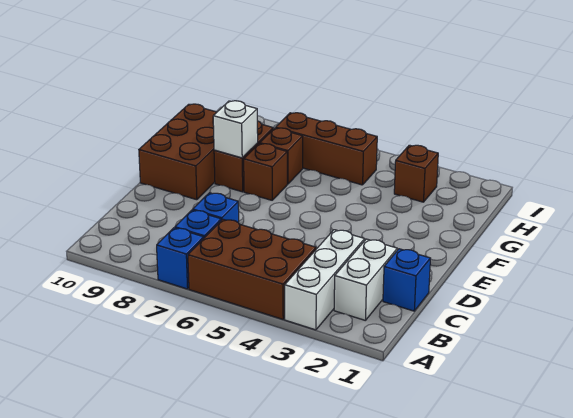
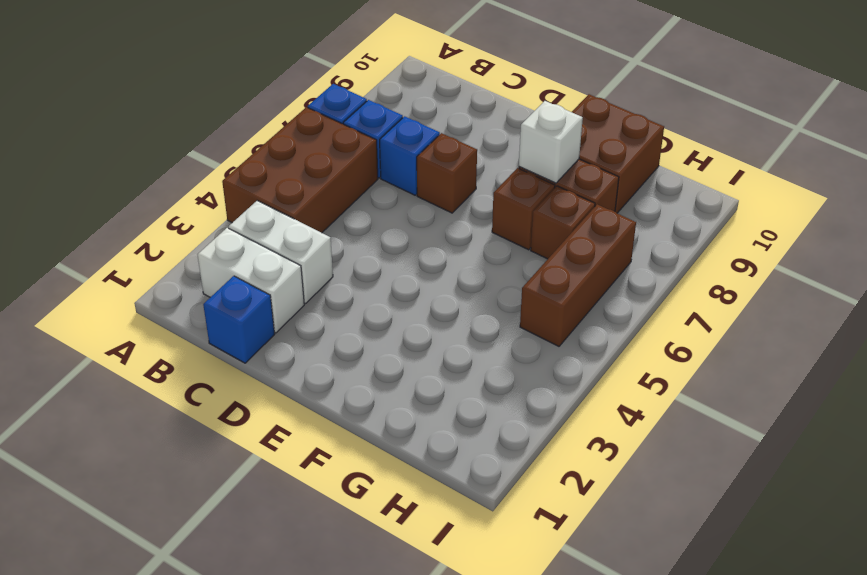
white 1x3 brick [285,230,365,330] -> white 1x2 brick [229,201,333,304]
brown 2x3 brick [139,104,217,200] -> brown 2x2 brick [572,94,664,213]
brown 1x1 brick [394,145,438,202] -> brown 1x1 brick moved to [417,133,477,213]

